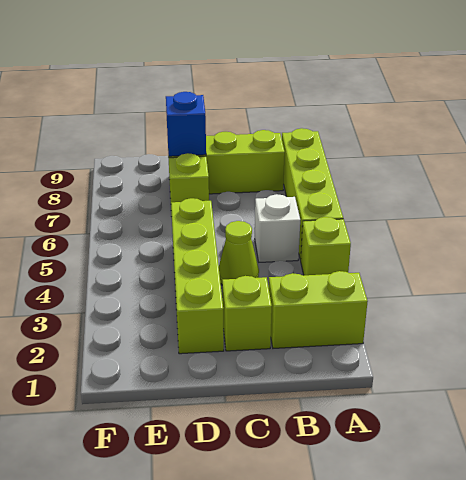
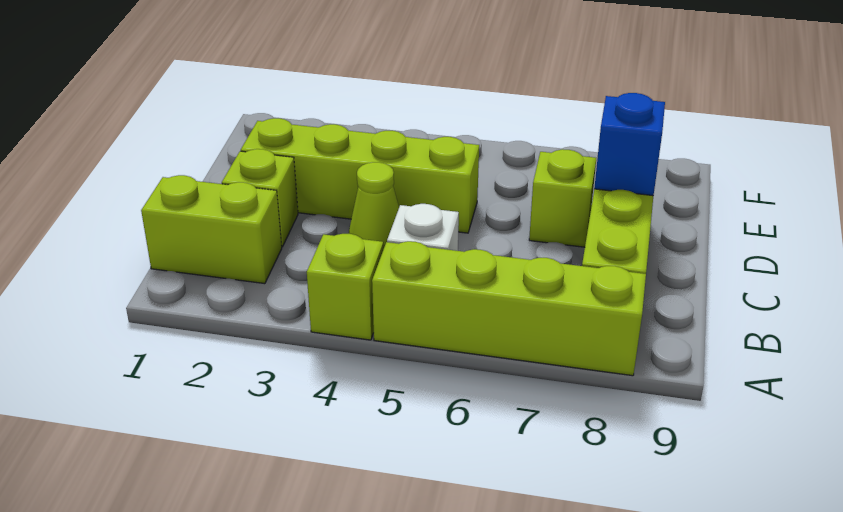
lime 1x2 brick [269,271,368,348] -> lime 1x2 brick turned to [141,175,282,284]

